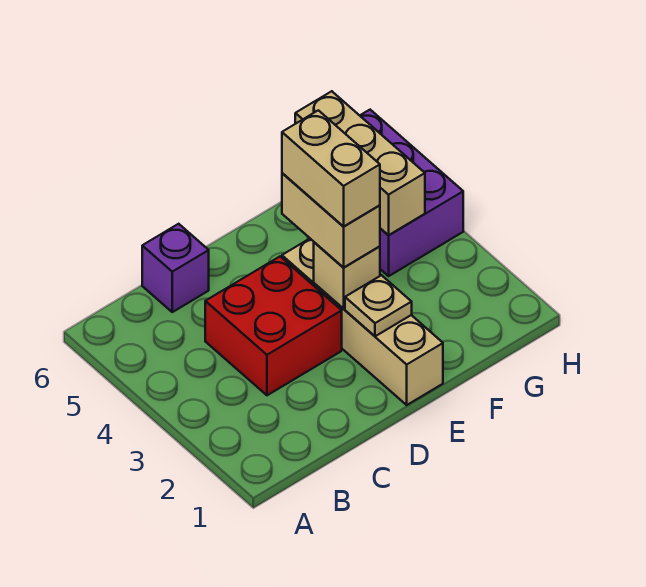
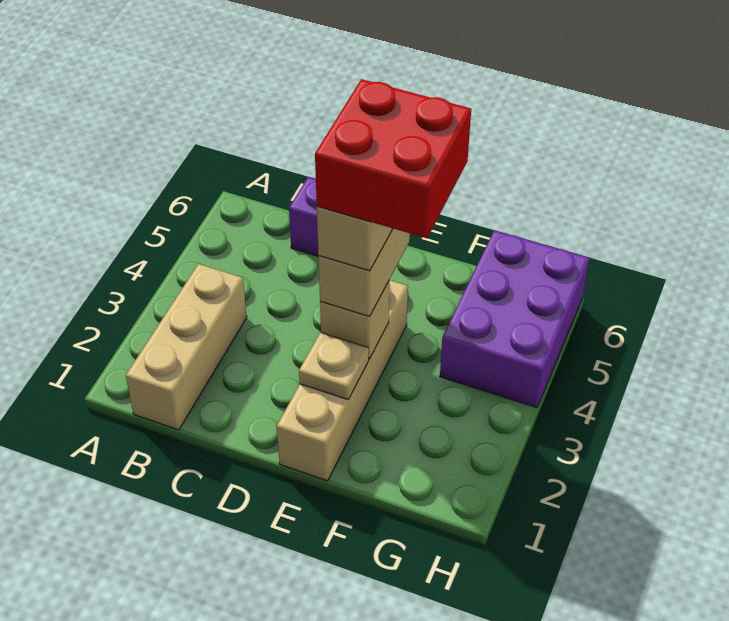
red 2x2 brick [205,257,342,395] -> red 2x2 brick moved to [315,79,471,238]
tan 1x3 brick [295,91,425,235] -> tan 1x3 brick moved to [126,264,247,430]

